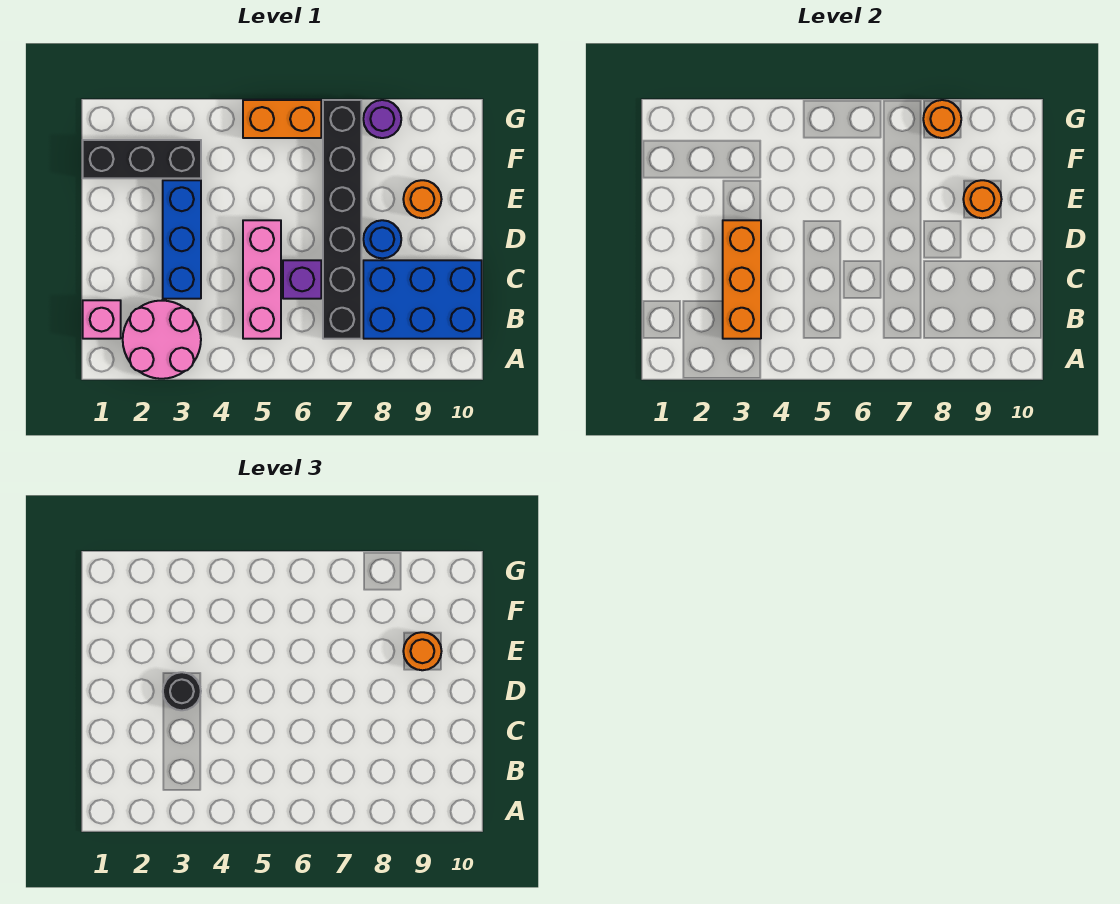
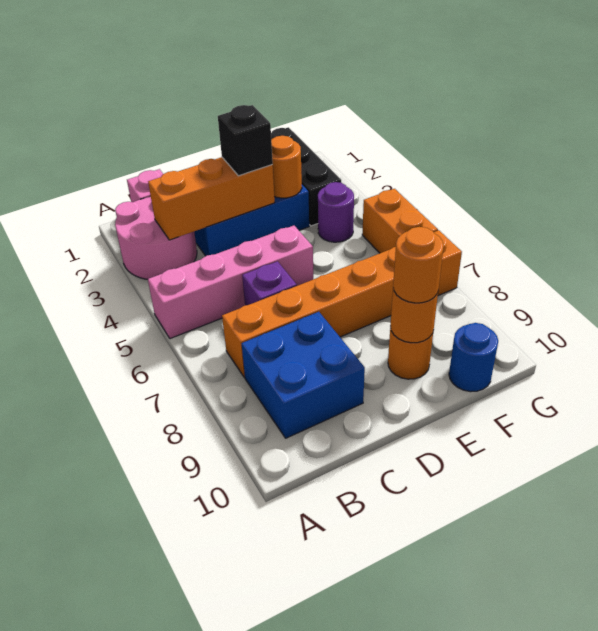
pink 1x3 brick [243,220,281,339] -> pink 1x4 brick [148,226,313,339]
black 1x6 brick [323,100,361,339] -> orange 1x6 brick [222,230,462,377]
blue 2x3 brick [363,260,482,339] -> blue 2x2 brick [242,312,365,438]
black 1x1 round brick [163,672,201,710] -> black 1x1 brick [218,105,273,176]
blue 1x1 round brick [363,220,401,258] -> blue 1x1 round brick moved to [449,323,498,392]
purple 1x1 round brick [363,100,401,138] -> purple 1x1 round brick moved to [318,182,354,242]
orange 1x1 round brick [923,100,961,138] -> orange 1x1 round brick moved to [271,136,302,198]

